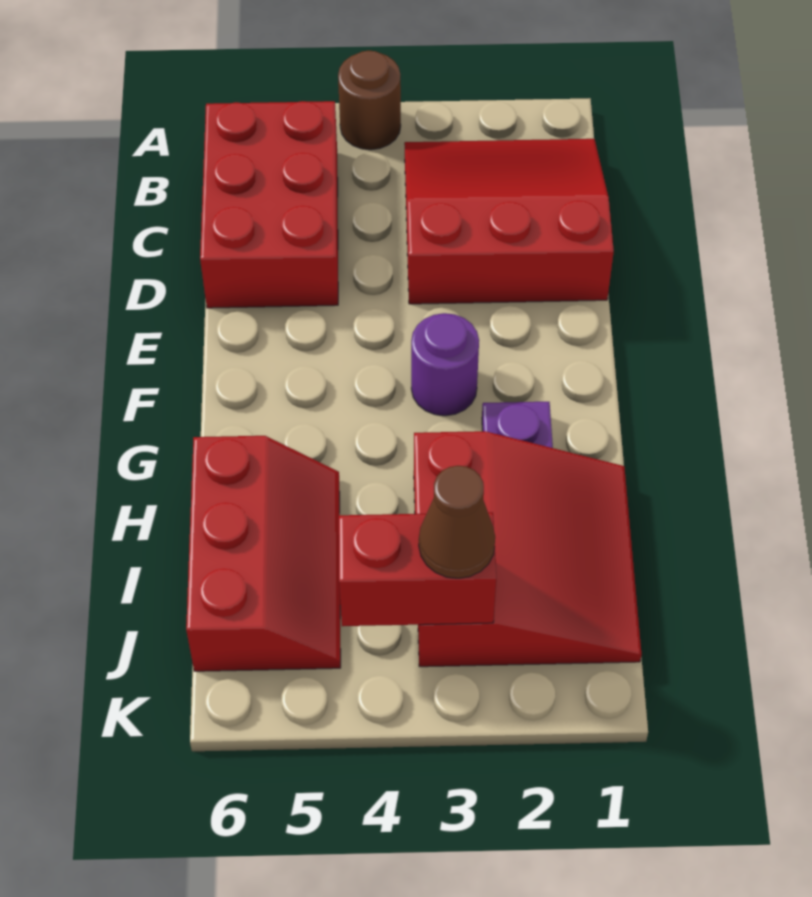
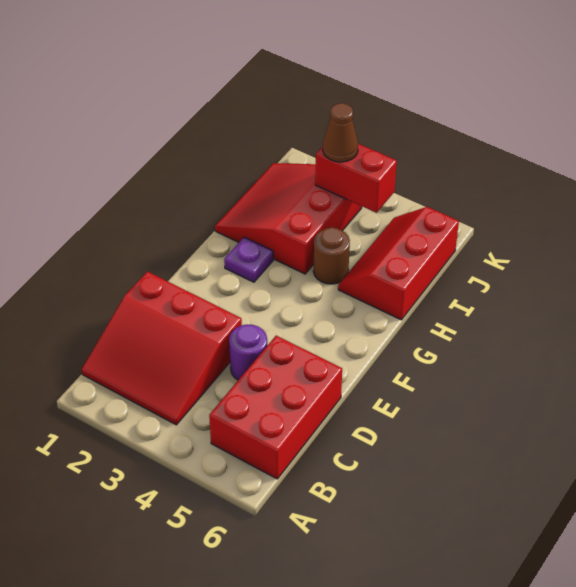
brown 1x1 round brick [338,51,401,150] -> brown 1x1 round brick moved to [313,227,350,284]
purple 1x1 round brick [411,313,479,416] -> purple 1x1 round brick moved to [229,324,267,380]

